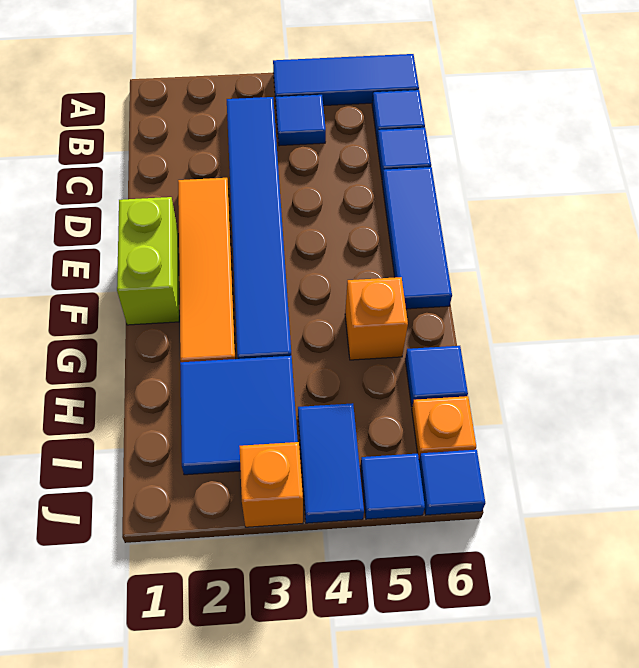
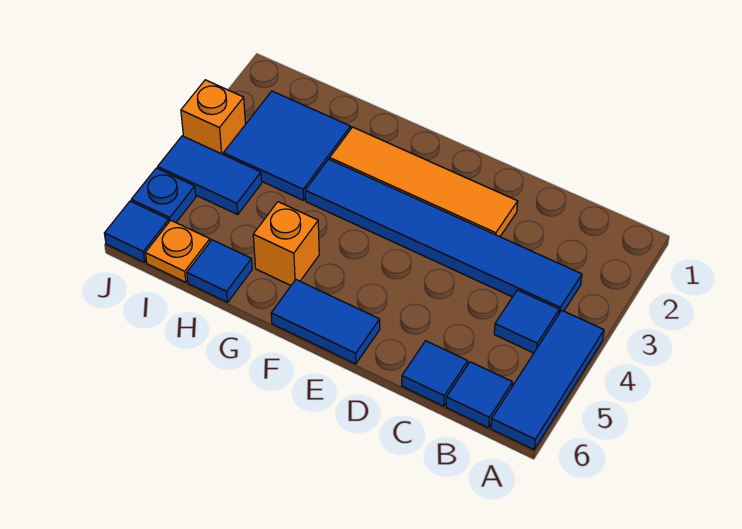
blue 1x3 tile [382,167,452,309] -> blue 1x2 tile [271,280,380,364]
lime 1x2 brick [117,197,179,325] -> none
blue 1x1 tile [360,453,425,519] -> blue 1x1 plate [131,168,196,222]

